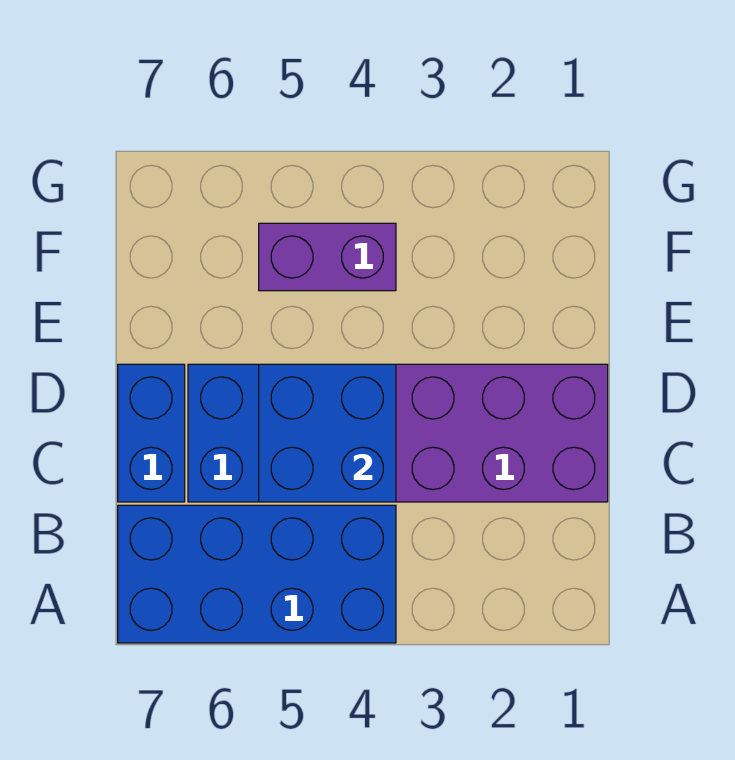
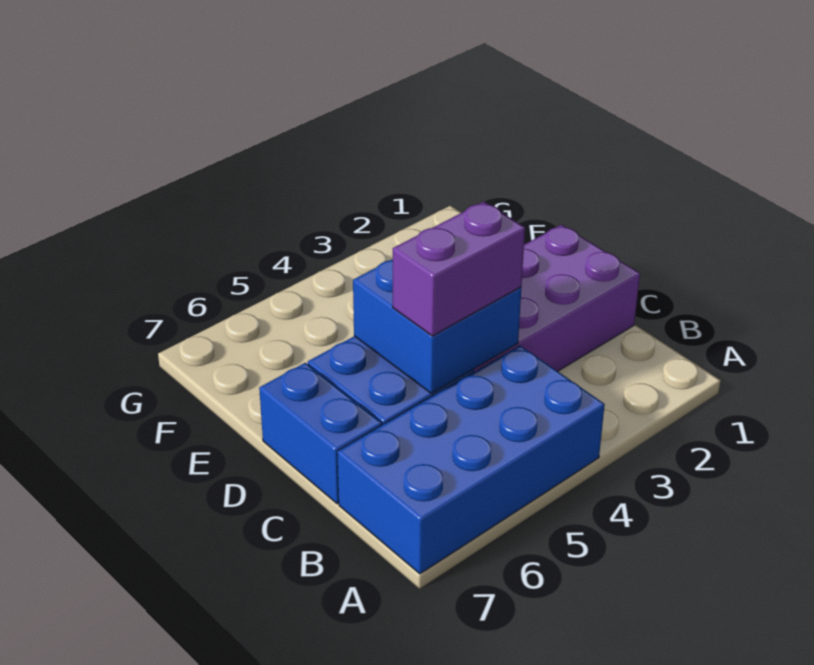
purple 1x2 brick [259,223,396,291] -> purple 1x2 brick moved to [393,202,525,336]

